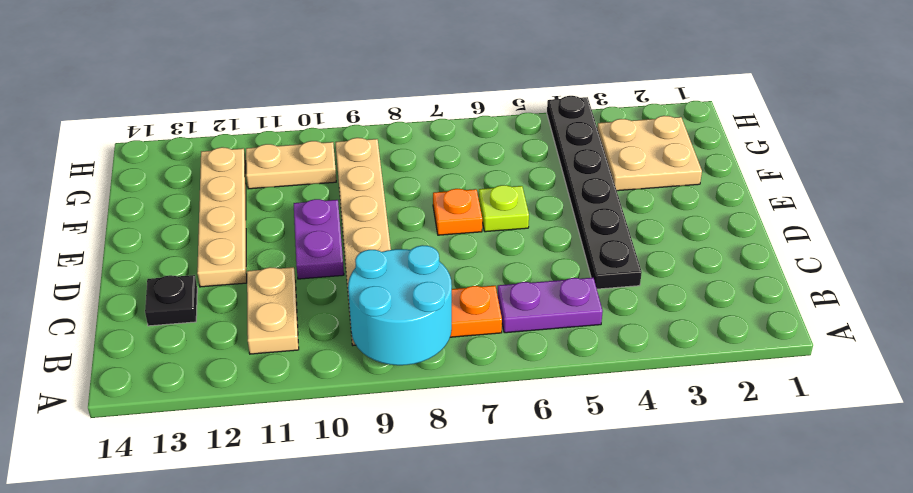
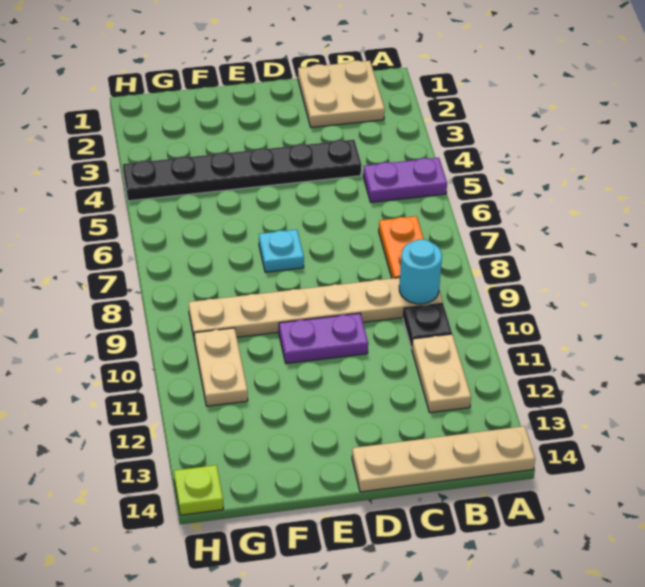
cyan 2x2 round brick [348,245,452,365] -> cyan 1x1 round brick [399,239,442,304]
purple 1x2 plate [498,278,603,333] -> purple 1x2 plate turned to [363,158,447,202]
tan 1x2 plate [247,267,299,354] -> tan 1x2 plate turned to [412,334,471,413]
black 1x1 plate [145,275,197,326] -> black 1x1 plate moved to [403,304,452,348]
tan 1x4 plate [197,147,247,287] -> tan 1x4 plate moved to [352,426,535,492]
lime 1x1 plate [479,185,529,232] -> lime 1x1 plate moved to [174,465,223,515]
orange 1x1 plate [433,189,482,235] -> cyan 1x1 plate [259,230,304,272]
tan 2x2 plate [597,116,702,191] -> tan 2x2 plate moved to [298,60,385,127]

